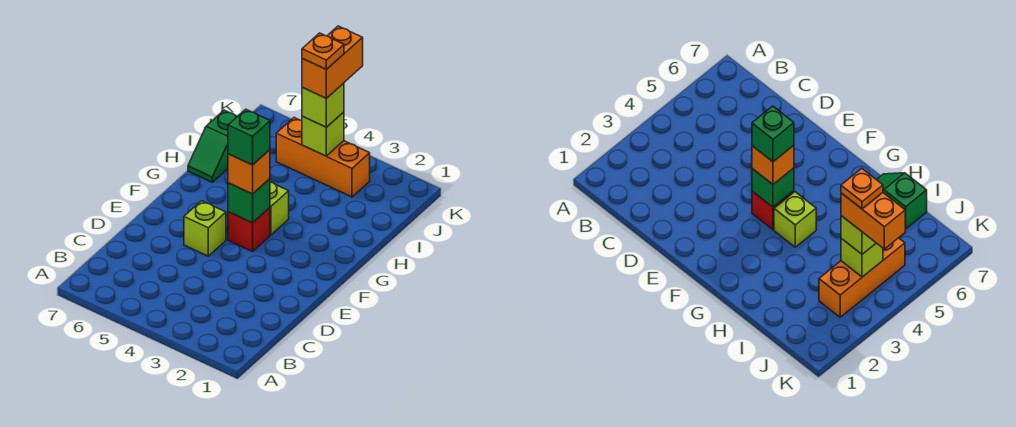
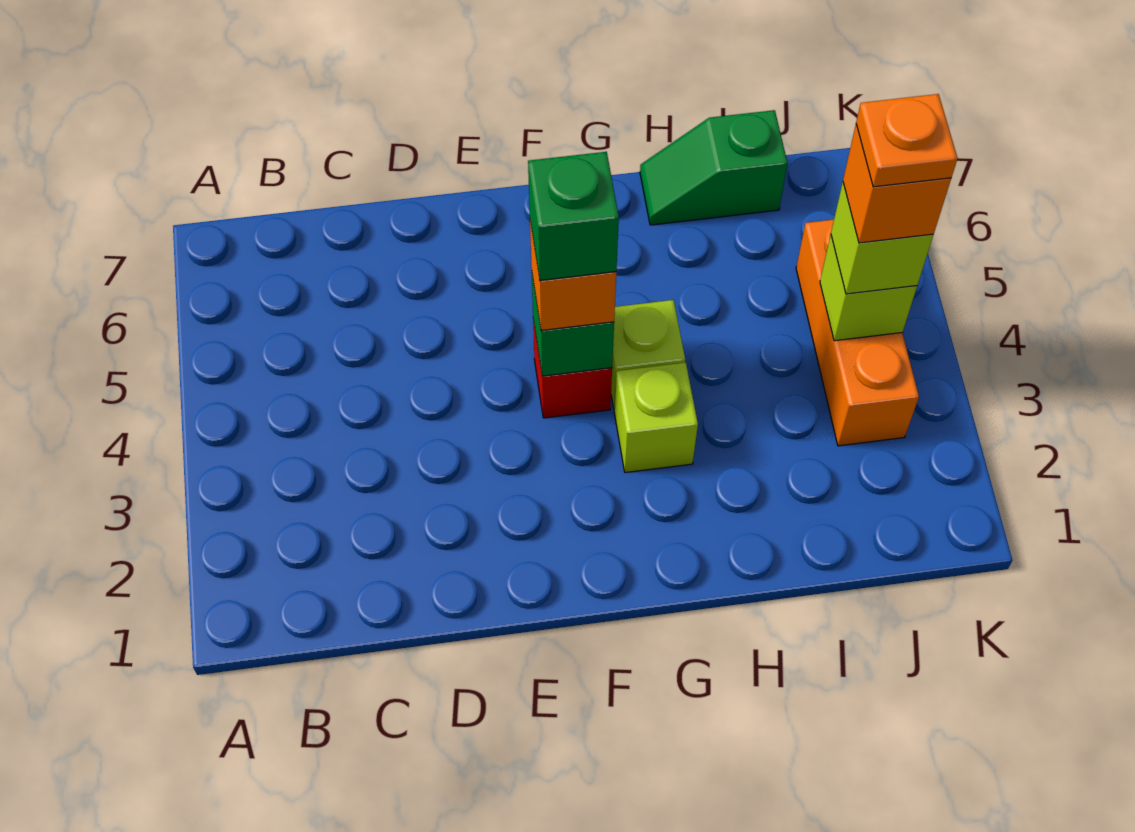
lime 1x1 brick [184,201,226,256] -> lime 1x1 brick moved to [614,362,698,473]
orange 1x2 brick [302,26,363,98] -> orange 1x1 brick [843,125,951,243]

